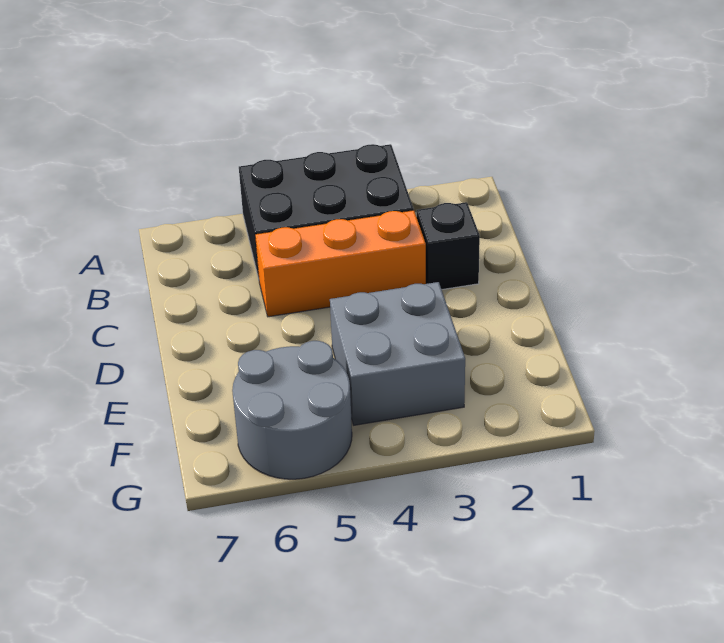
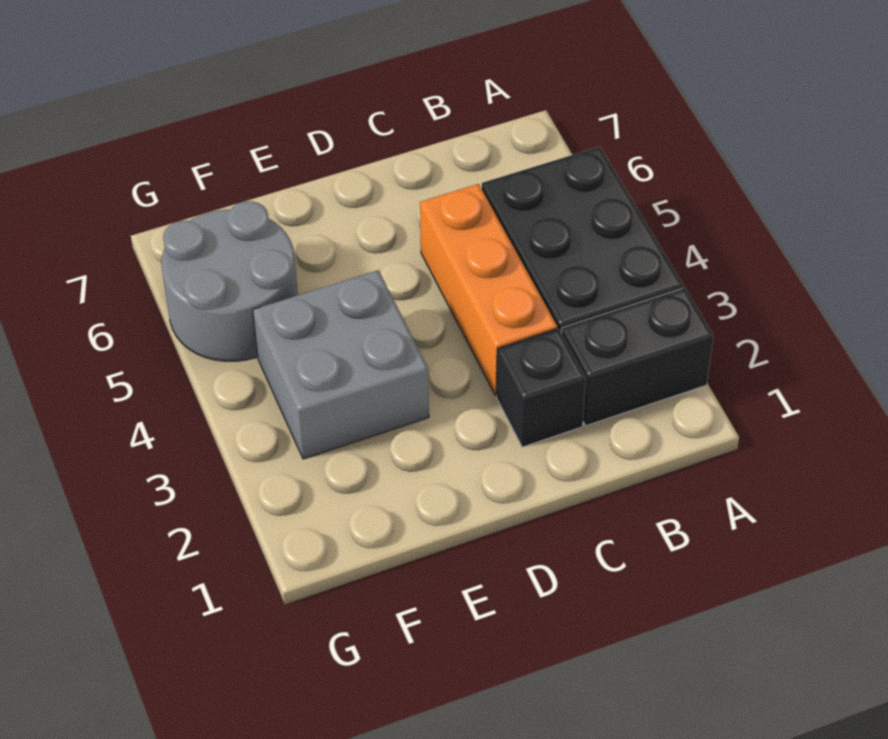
none -> black 1x2 brick [562,288,713,426]

